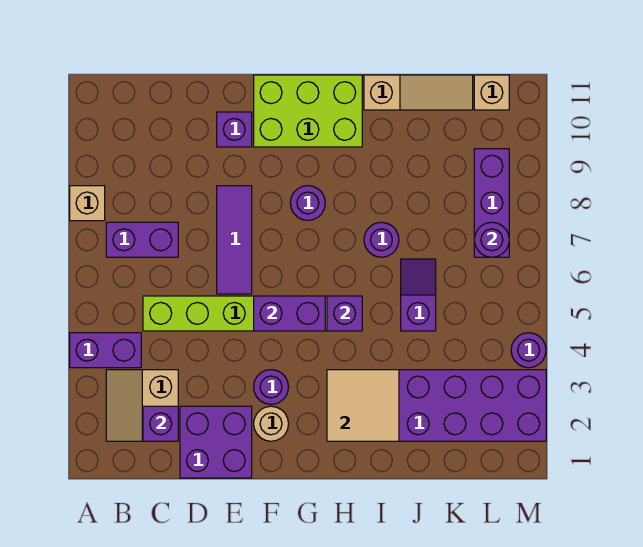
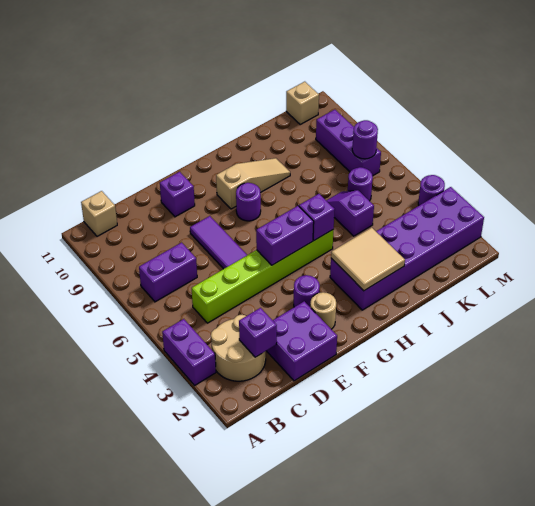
purple 1x2 brick [70,333,141,368] -> purple 1x2 brick turned to [162,319,216,385]
tan 1x1 brick [70,186,105,221] -> tan 1x1 brick moved to [81,191,117,236]
tan 2x2 slope [106,370,178,441] -> tan 2x2 round brick [211,315,266,381]
lime 2x3 brick [254,75,362,147] -> none
purple 1x1 round brick [364,222,399,257] -> purple 1x1 round brick moved to [348,167,373,201]
tan 1x3 slope [364,75,473,110] -> tan 1x3 slope moved to [216,158,290,209]

